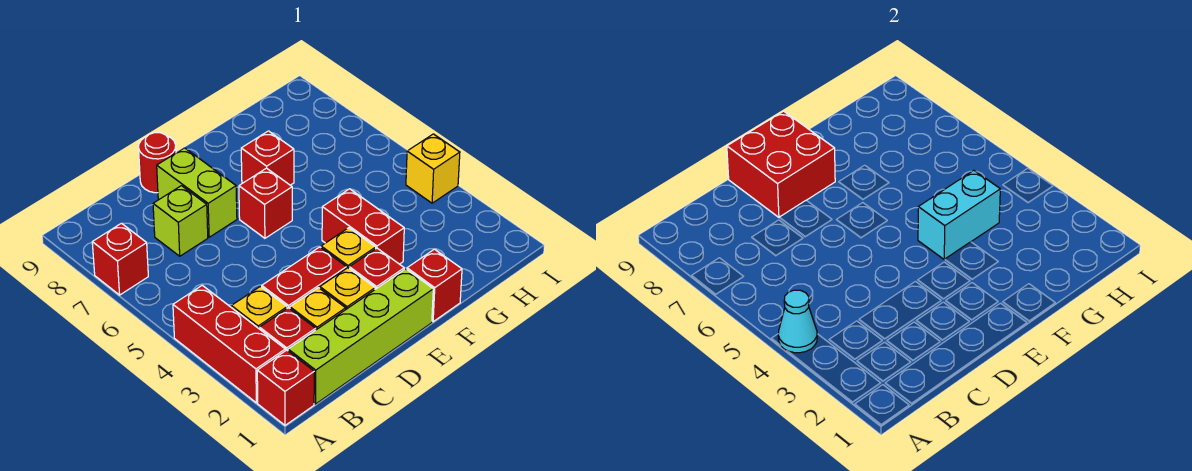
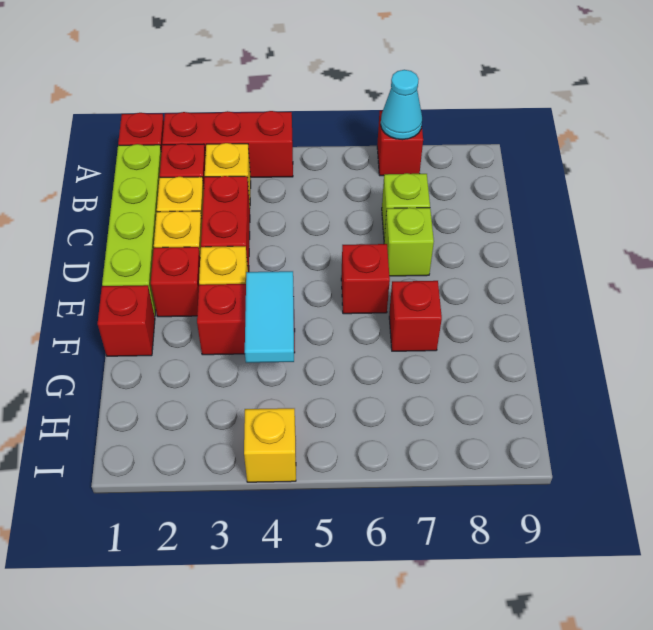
cyan 1x1 cone [778,290,817,353] -> cyan 1x1 cone moved to [381,70,422,140]
lime 1x2 brick [157,148,237,237] -> lime 1x1 brick [384,208,434,276]
red 2x2 brick [727,111,835,217] -> none
red 1x1 round brick [139,133,176,193] -> none
cyan 1x2 brick [918,170,1000,259] -> cyan 1x2 tile [245,271,294,363]

